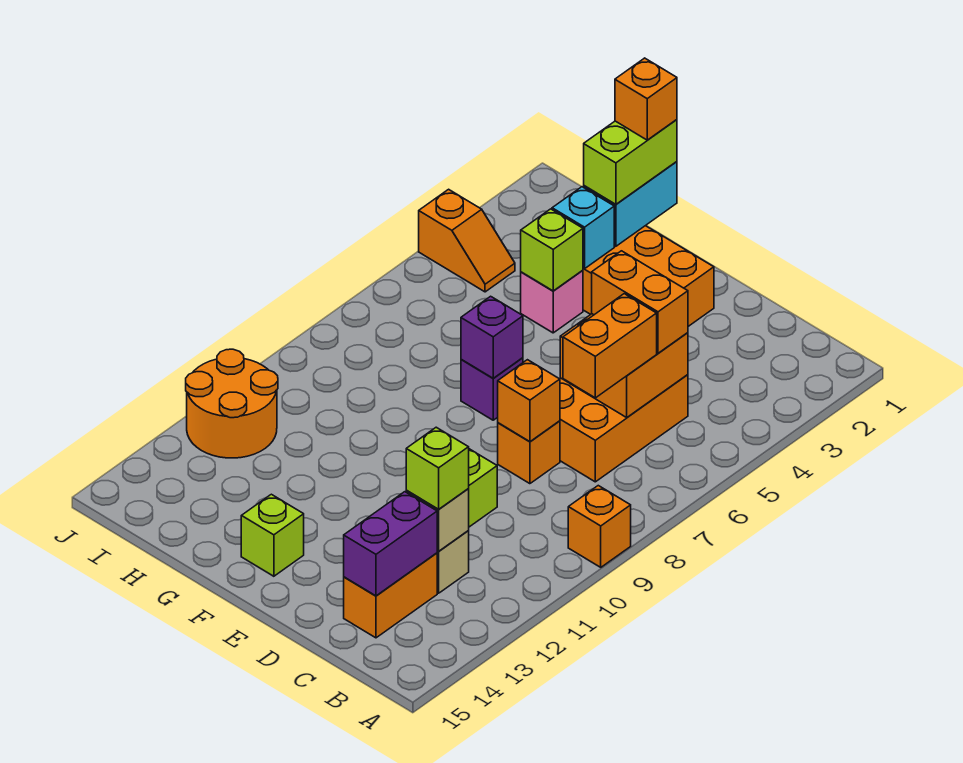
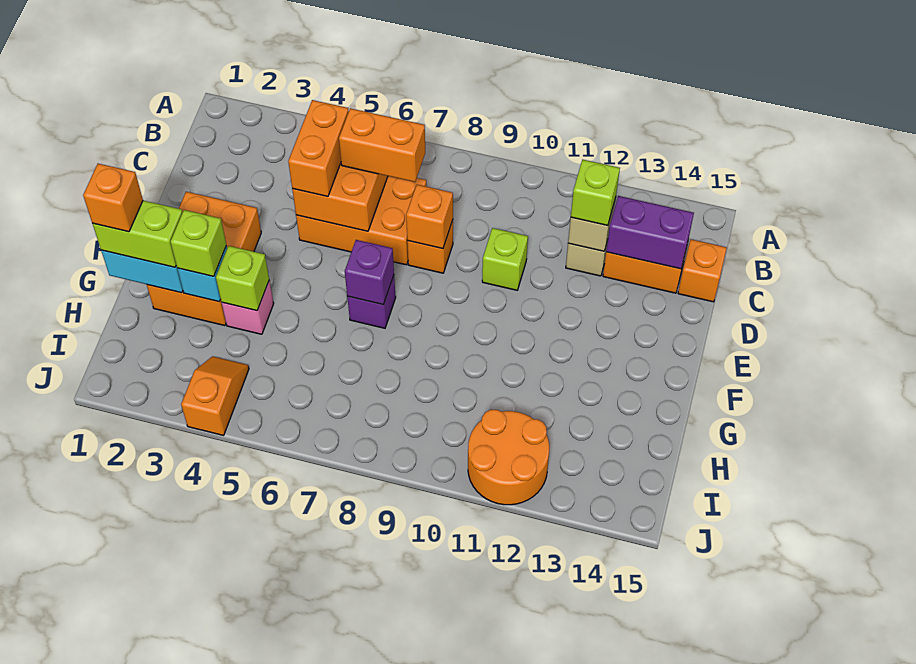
orange 1x1 brick [568,486,631,567] -> orange 1x1 brick moved to [678,239,727,302]
lime 1x1 brick [241,494,304,576] -> lime 1x1 brick moved to [171,210,226,276]

